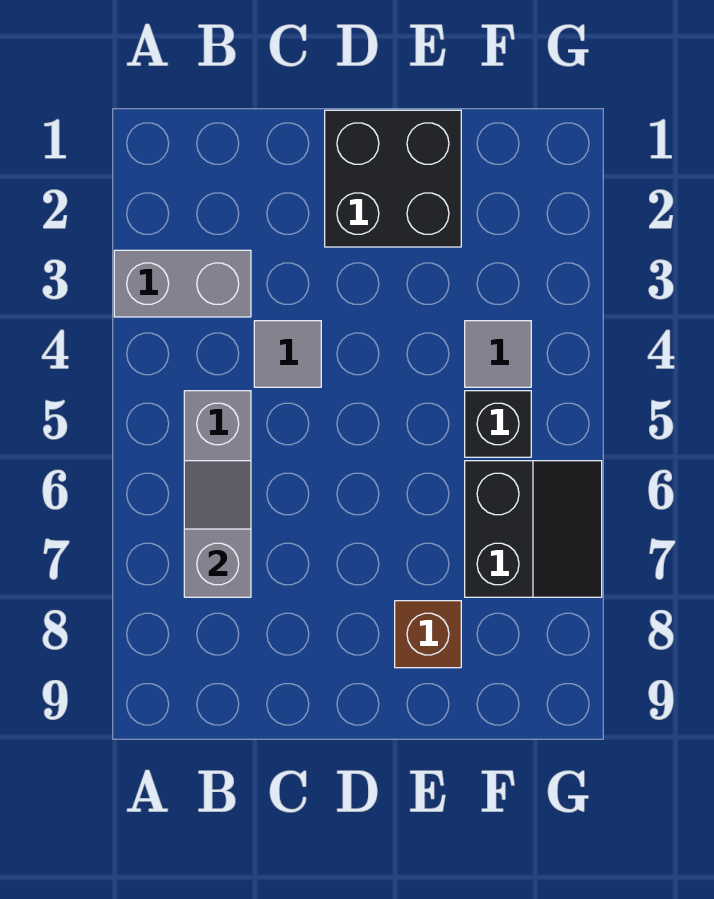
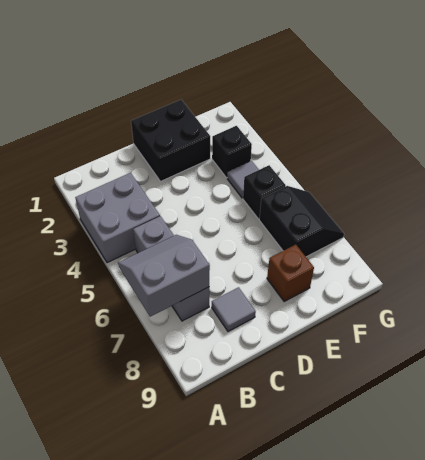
grey 1x2 brick [114,250,251,317] -> grey 2x2 brick [75,173,160,263]
grey 1x2 slope [184,461,251,597] -> grey 2x2 slope [118,235,210,317]
grey 1x1 tile [254,321,321,387] -> grey 1x1 tile moved to [212,287,256,331]
none -> black 1x1 brick [212,126,252,178]

